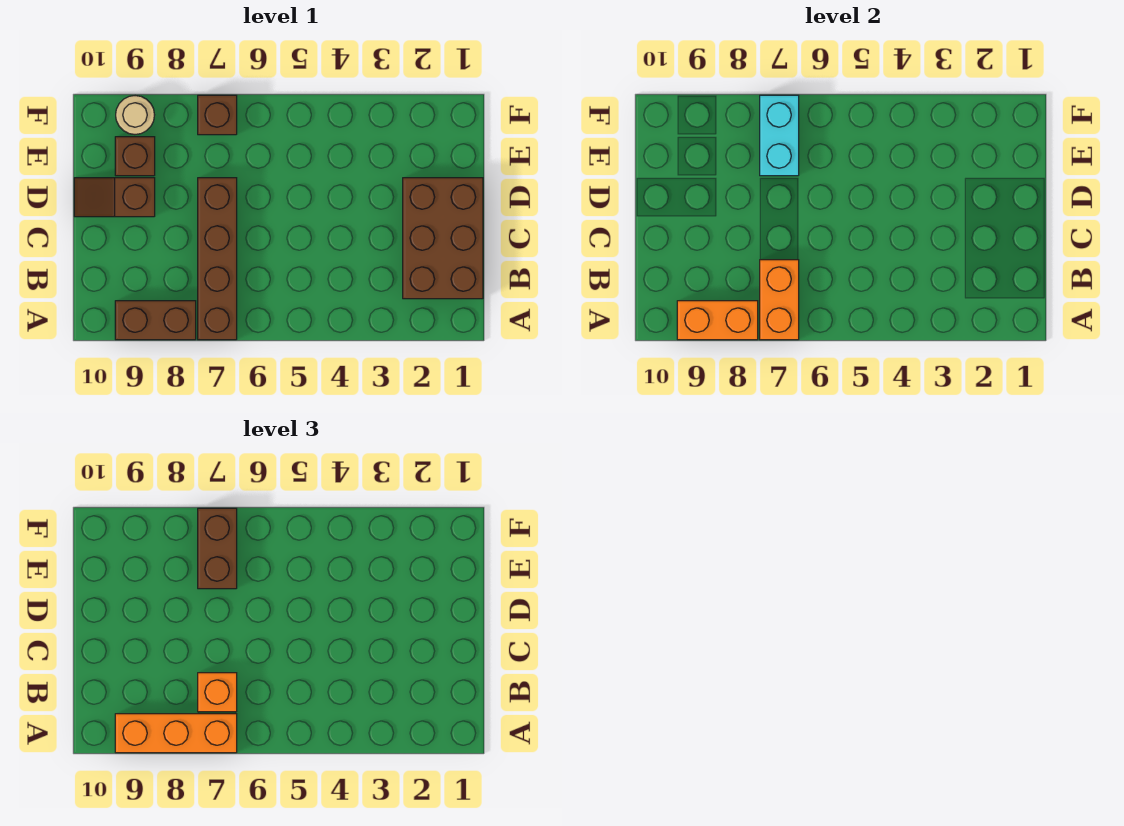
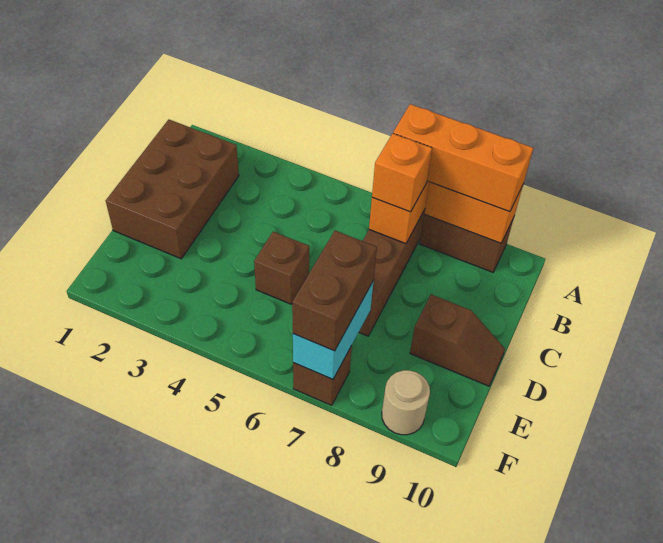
brown 1x1 brick [115,137,155,176] -> brown 1x1 brick moved to [254,232,309,304]

